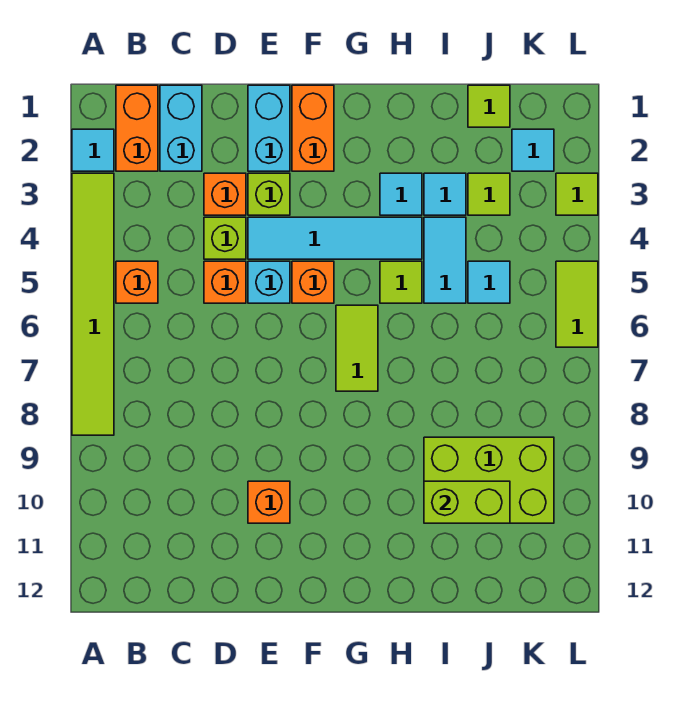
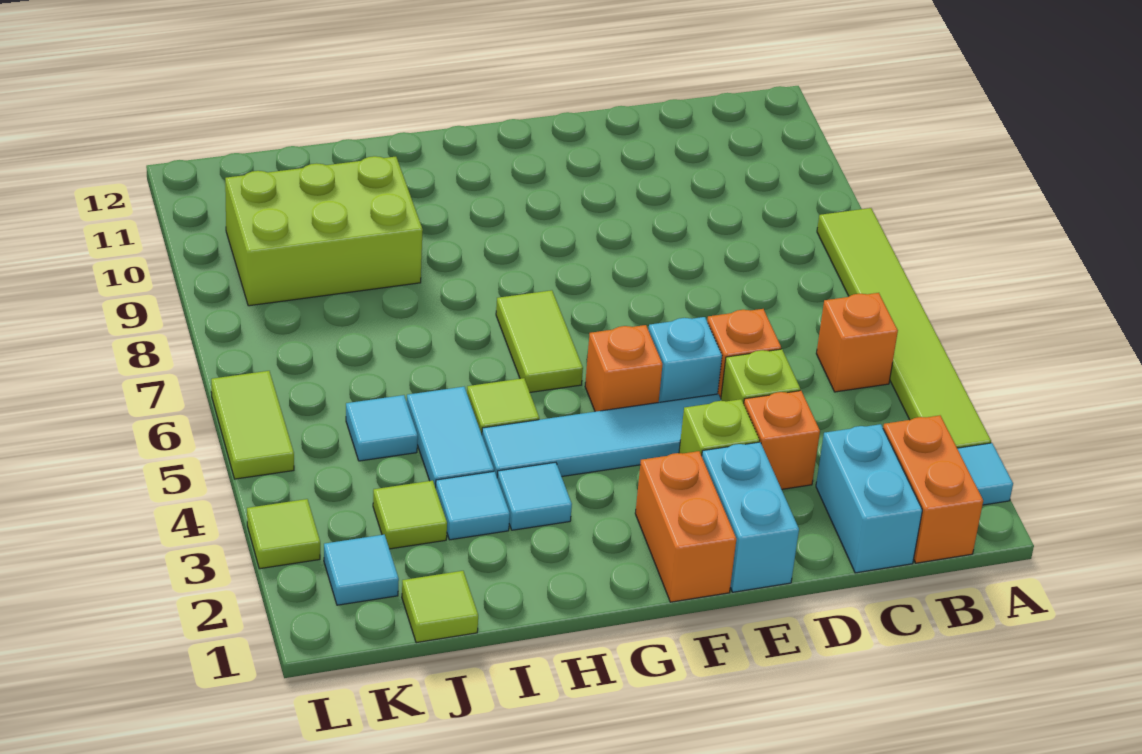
orange 1x1 brick [248,481,290,523] -> none
lime 1x2 brick [424,481,510,523] -> none

